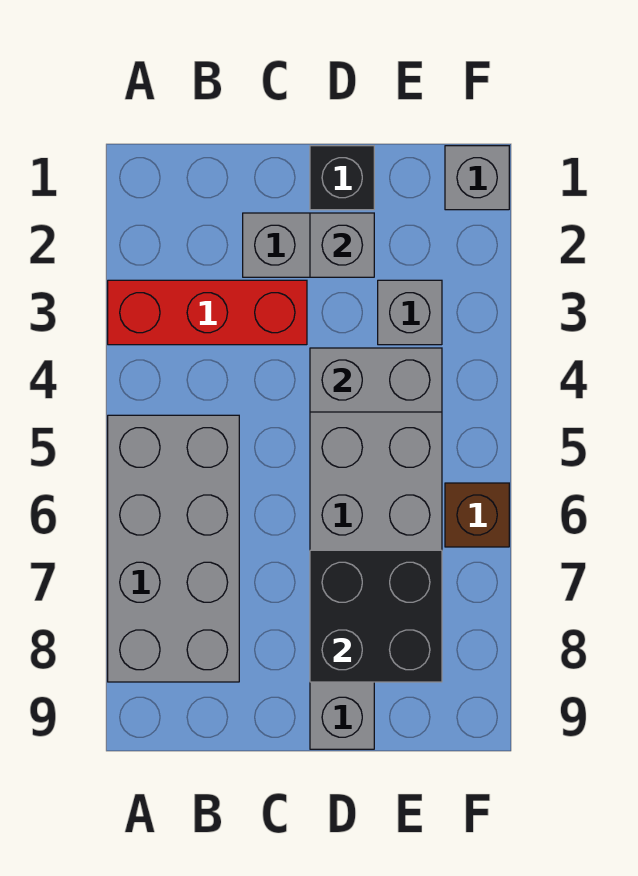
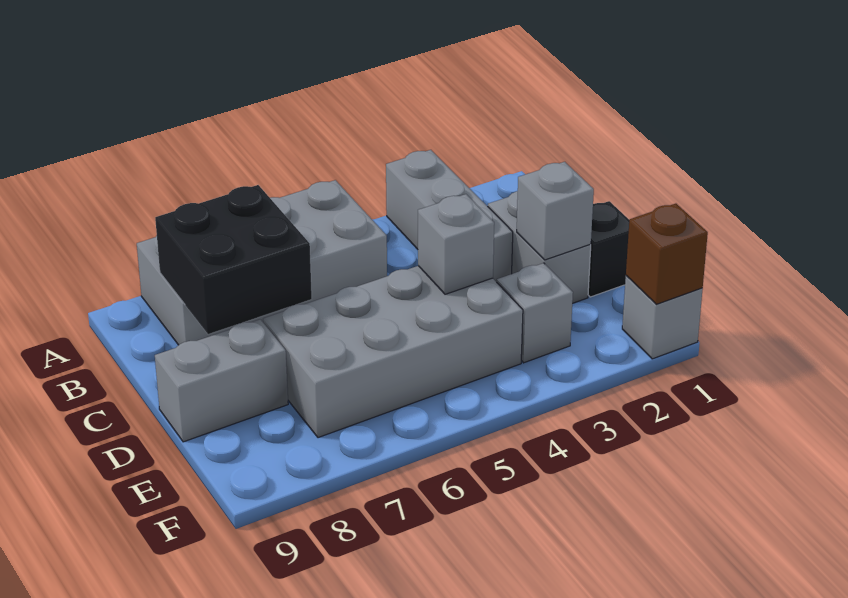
red 1x3 brick [108,280,307,345] -> grey 1x3 brick [386,150,513,282]
grey 1x2 brick [310,348,442,412] -> grey 1x1 brick [418,194,494,294]
black 2x2 brick [310,550,442,682] -> black 2x2 brick moved to [155,185,312,334]
brown 1x1 brick [445,483,509,547] -> brown 1x1 brick moved to [626,204,708,304]

